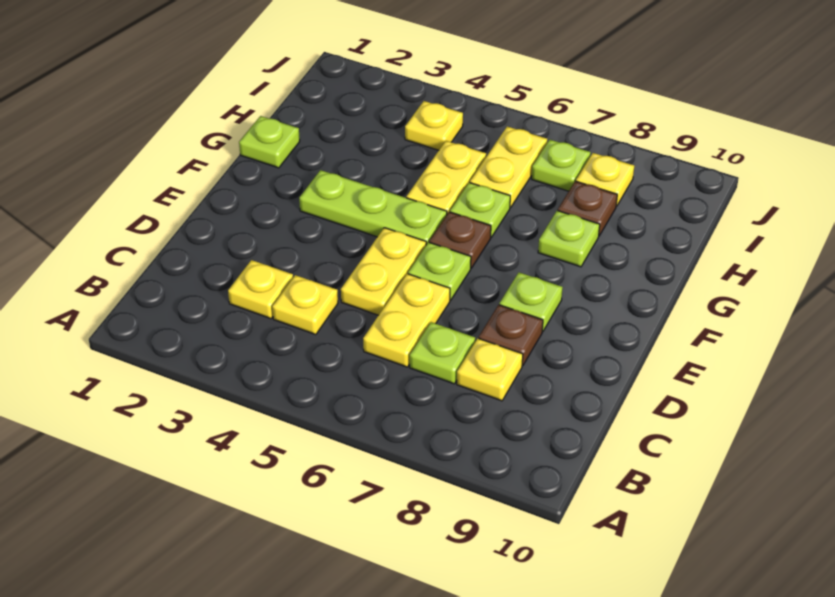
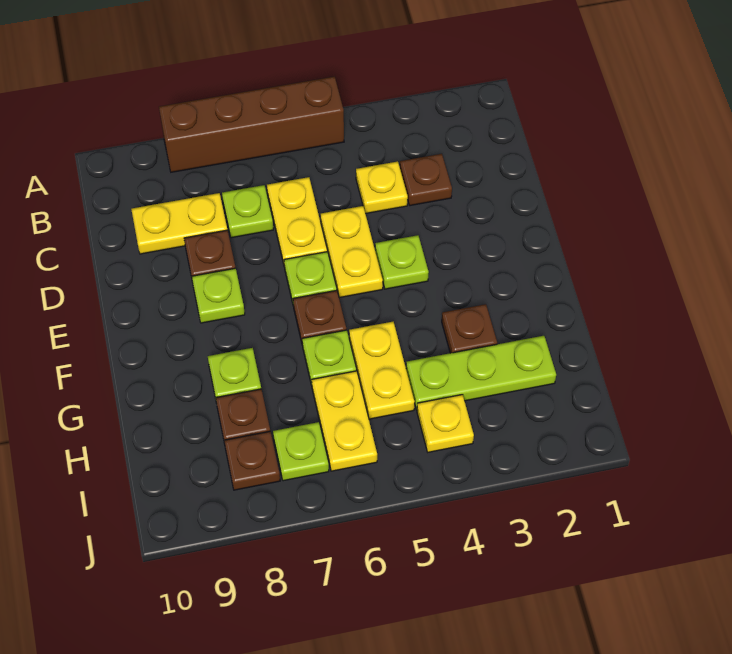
none -> brown 1x4 brick [159,76,344,172]
yellow 1x1 plate [228,260,293,319] -> brown 1x1 plate [400,154,452,206]
yellow 1x1 plate [457,338,523,401] -> yellow 1x2 plate [131,193,227,254]
lime 1x3 plate [299,170,447,245] -> lime 1x3 plate moved to [406,336,556,410]
lime 1x1 plate [239,116,300,168] -> lime 1x1 plate moved to [375,235,429,289]
none -> brown 1x1 plate [442,304,497,353]
yellow 1x1 plate [576,153,634,206] -> brown 1x1 plate [224,431,280,490]

